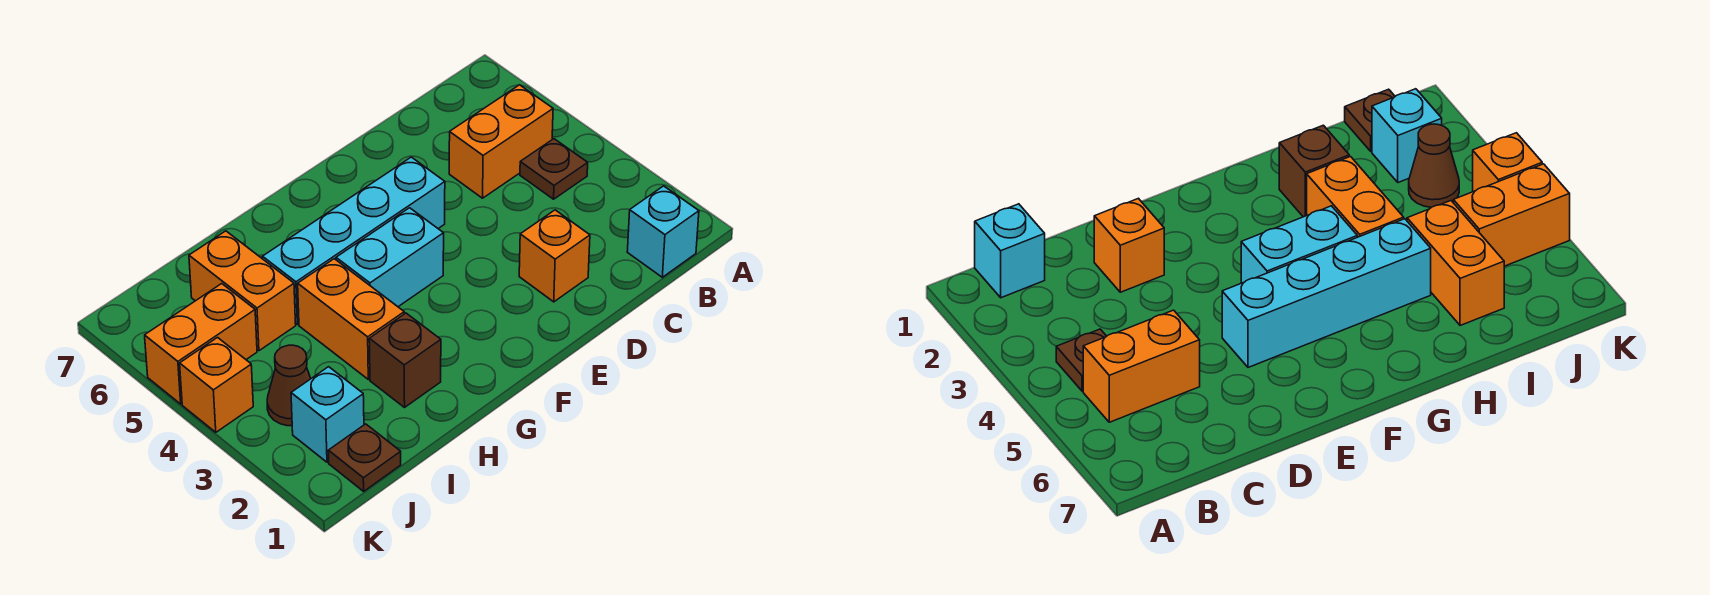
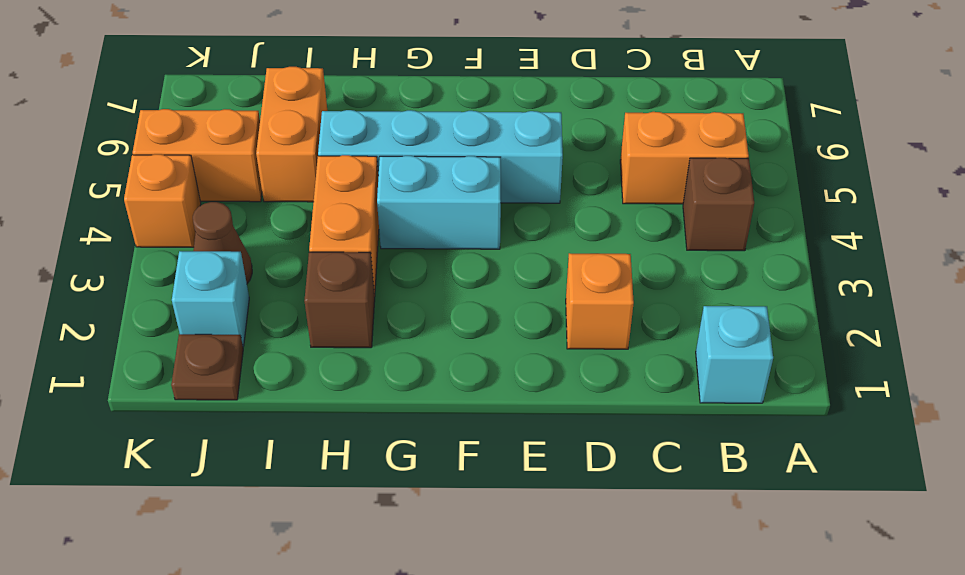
brown 1x1 plate [520,139,588,199] -> brown 1x1 brick [683,158,754,251]

